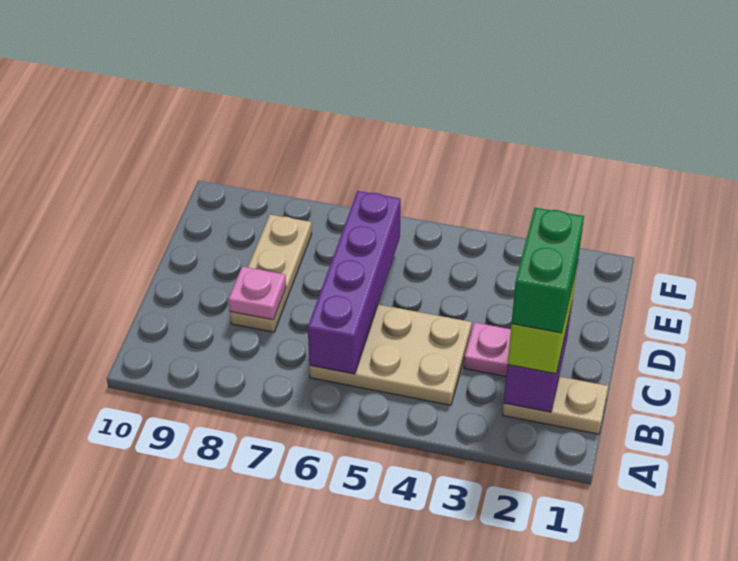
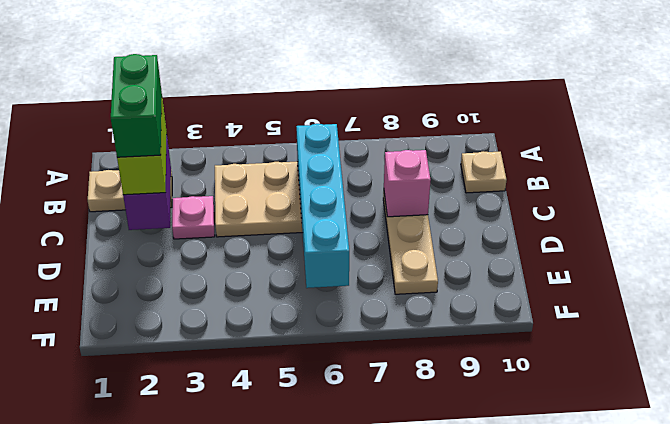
purple 1x4 brick [308,191,401,374] -> cyan 1x4 brick [296,124,349,288]
none -> tan 1x1 plate [461,151,507,193]
pink 1x1 plate [228,266,286,320] -> pink 1x1 brick [384,150,431,217]

